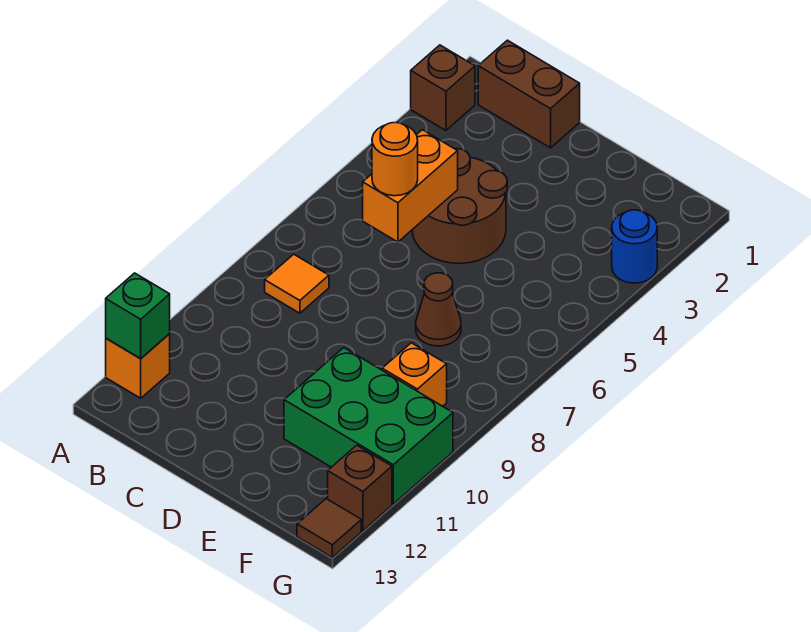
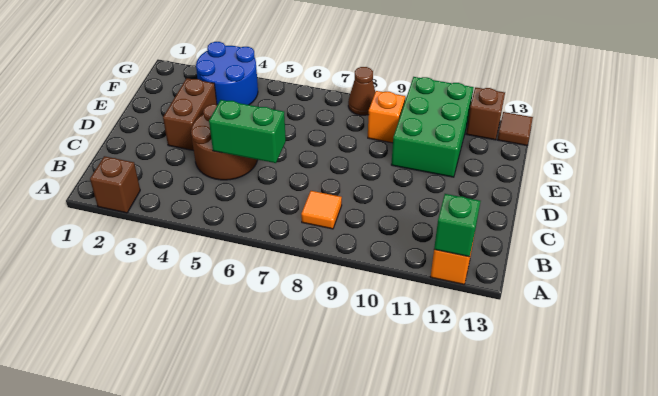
brown 1x2 brick [478,40,580,148] -> brown 1x2 brick moved to [163,78,217,151]
orange 1x2 brick [363,130,458,242] -> green 1x2 brick [209,100,286,163]
orange 1x1 round brick [372,123,418,196] -> none
brown 1x1 cone [416,273,461,346] -> brown 1x1 cone moved to [348,67,375,115]
blue 1x1 round brick [612,210,657,283] -> blue 2x2 round brick [196,42,258,105]

